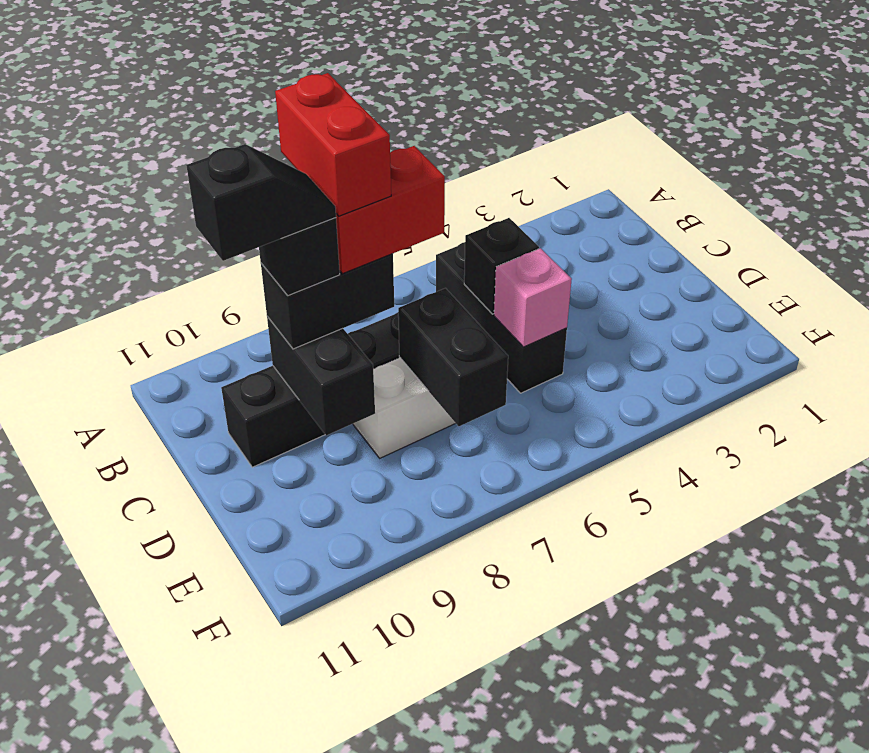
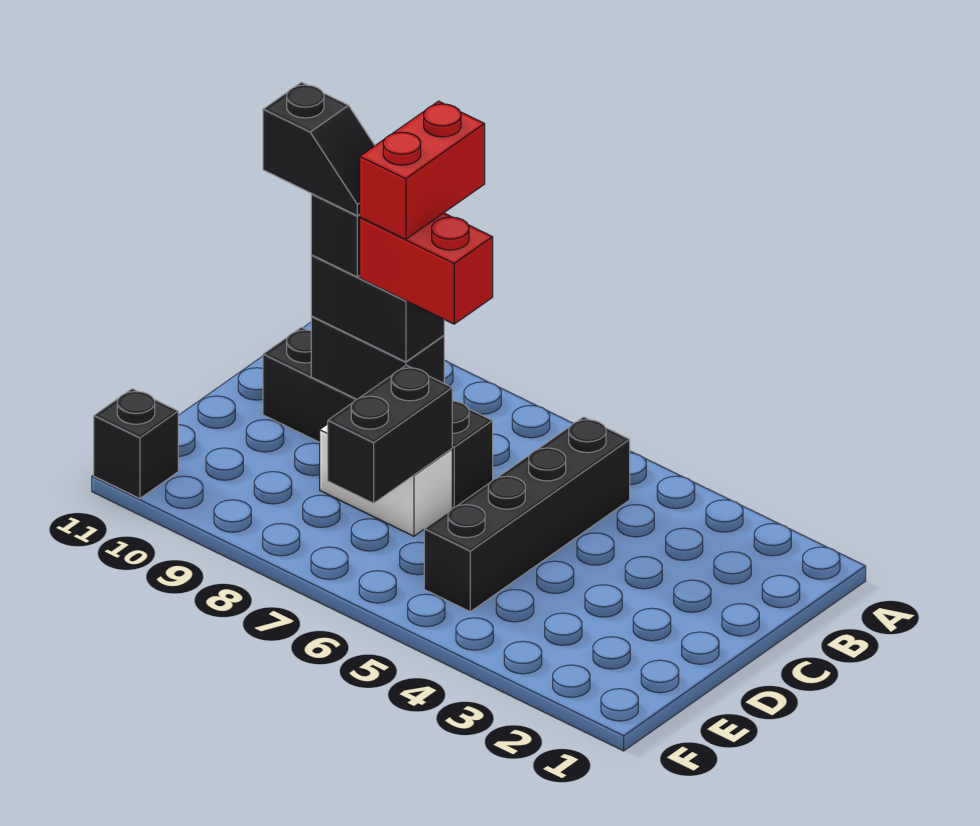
black 1x3 brick [436,242,567,393] -> black 1x4 brick [424,417,630,612]
black 1x1 brick [464,218,539,314] -> black 1x1 brick moved to [94,389,178,499]
black 1x2 brick [267,316,375,436] -> black 1x2 brick turned to [311,316,444,399]
pink 1x1 brick [494,248,572,347] -> none

